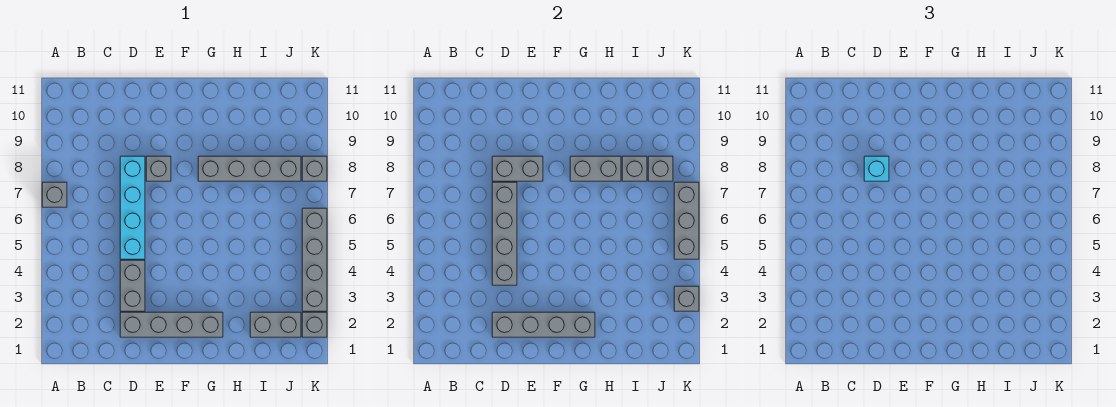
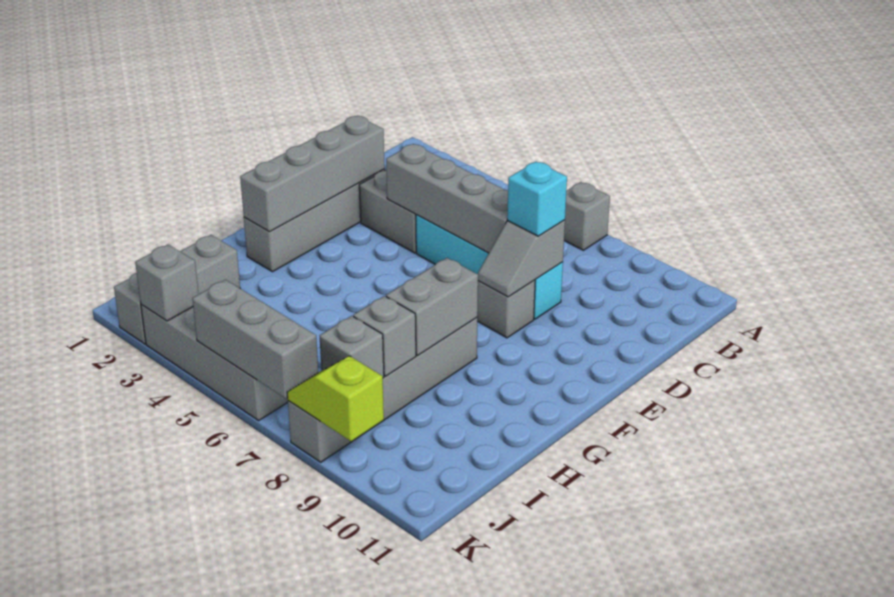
grey 1x2 brick [492,156,543,181] -> grey 1x2 slope [478,220,565,297]
none -> lime 1x2 slope [287,356,384,441]

